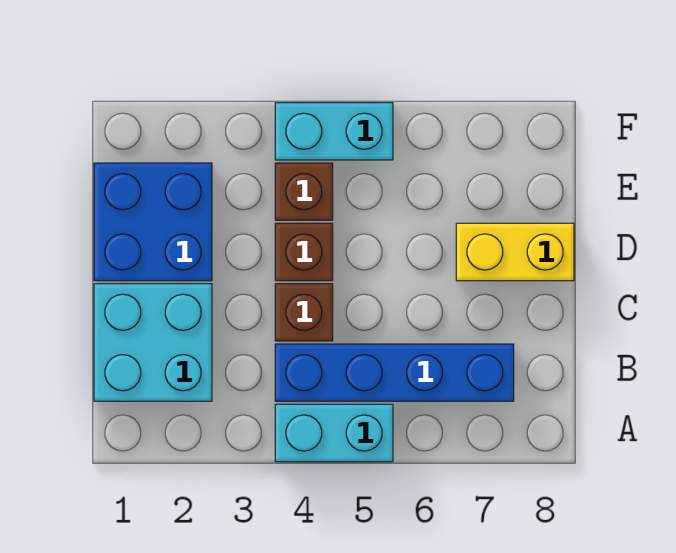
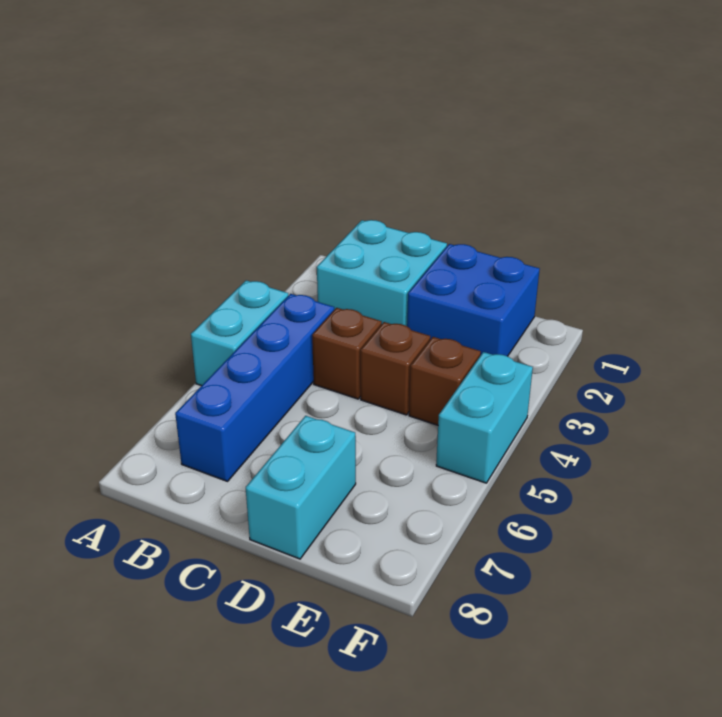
yellow 1x2 brick [456,223,574,281] -> cyan 1x2 brick [246,416,356,559]

